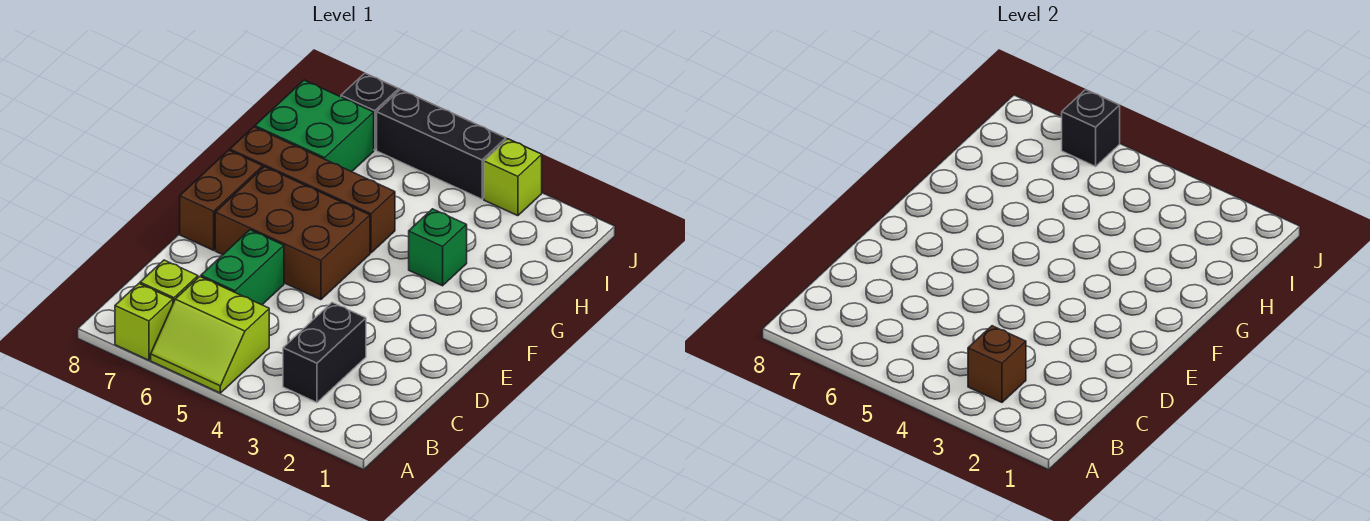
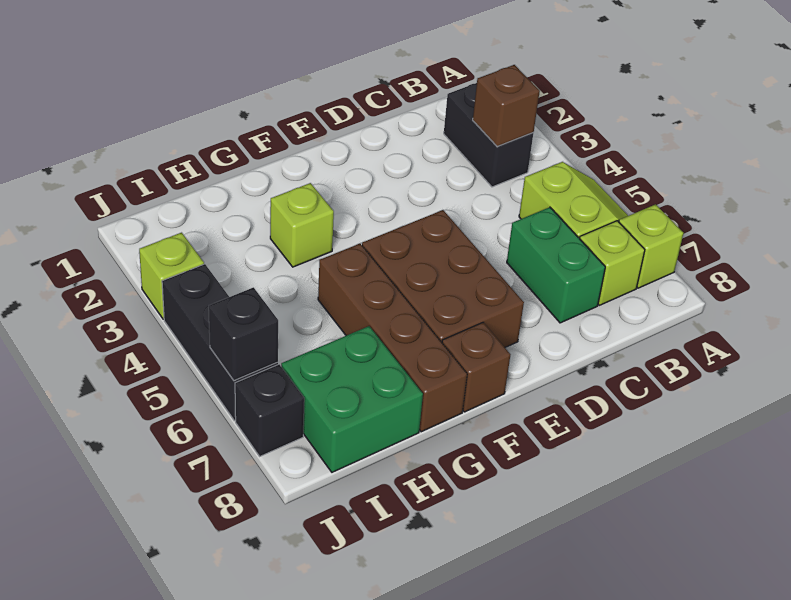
black 1x2 brick [283,302,366,402] -> black 1x2 brick turned to [444,83,533,187]
green 1x2 brick [201,230,284,305] -> green 1x2 brick turned to [507,207,605,323]
brown 1x2 brick [180,150,263,250] -> brown 1x1 brick [442,323,510,412]
green 1x1 brick [409,209,467,286] -> lime 1x1 brick [270,183,334,267]

